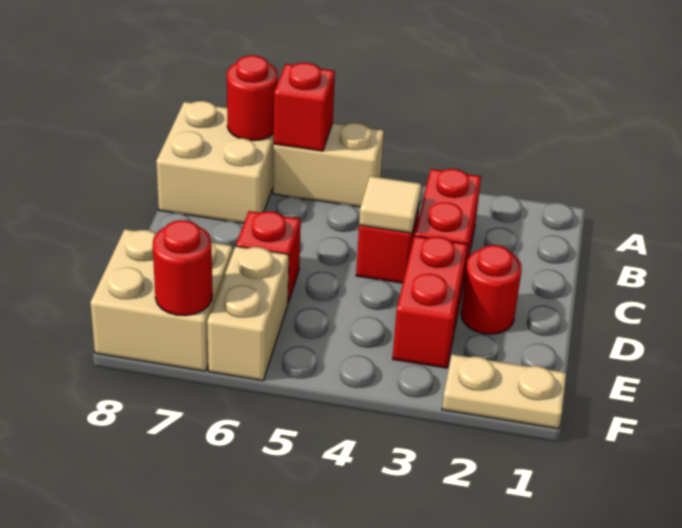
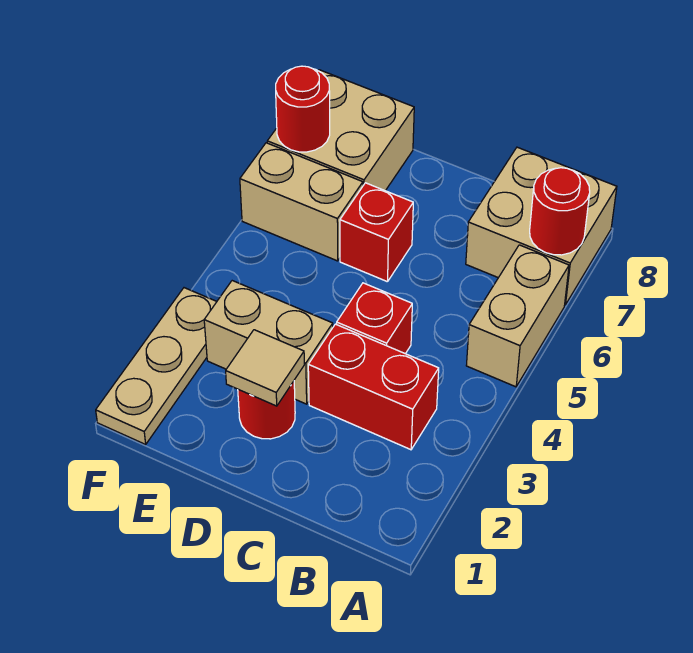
red 1x1 brick [274,63,335,151] -> none
tan 1x1 tile [359,176,422,233] -> tan 1x1 tile moved to [226,330,304,406]
red 1x2 brick [393,236,468,368] -> tan 1x2 brick [204,281,333,404]
tan 1x2 plate [442,354,566,429] -> tan 1x3 plate [96,288,217,444]

